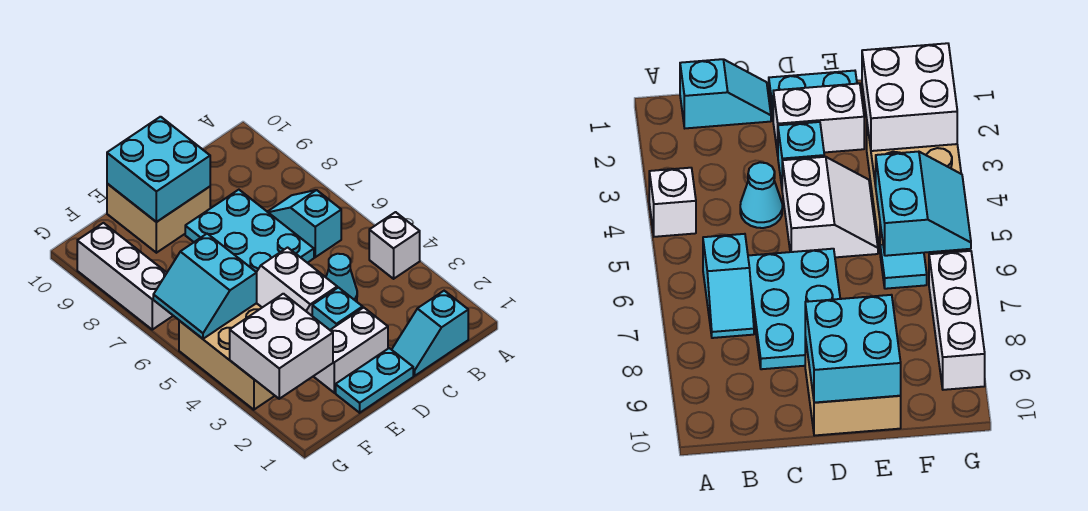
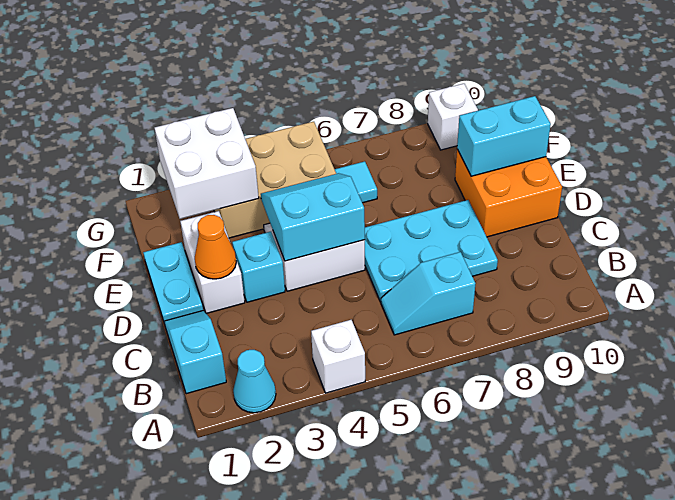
cyan 1x2 slope [268,190,341,257] -> cyan 1x2 slope turned to [381,252,476,335]
cyan 1x1 cone [326,254,357,301] -> cyan 1x1 cone moved to [233,350,276,413]
none -> orange 1x1 cone [195,215,236,279]
tan 2x2 brick [107,184,210,253] -> orange 2x2 brick [455,149,562,237]
cyan 2x2 brick [107,117,210,222] -> cyan 1x2 brick [457,96,551,176]
cyan 2x2 slope [153,234,257,339] -> cyan 2x2 slope moved to [261,173,365,261]
white 1x3 brick [77,223,173,330] -> white 1x1 brick [428,84,478,150]

